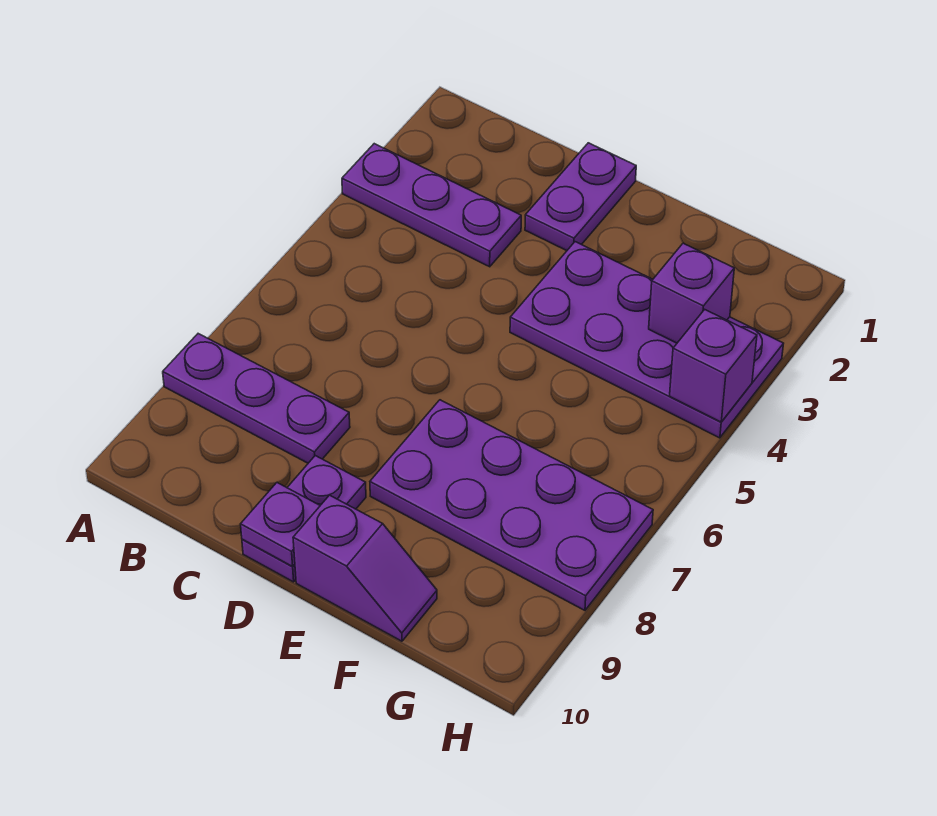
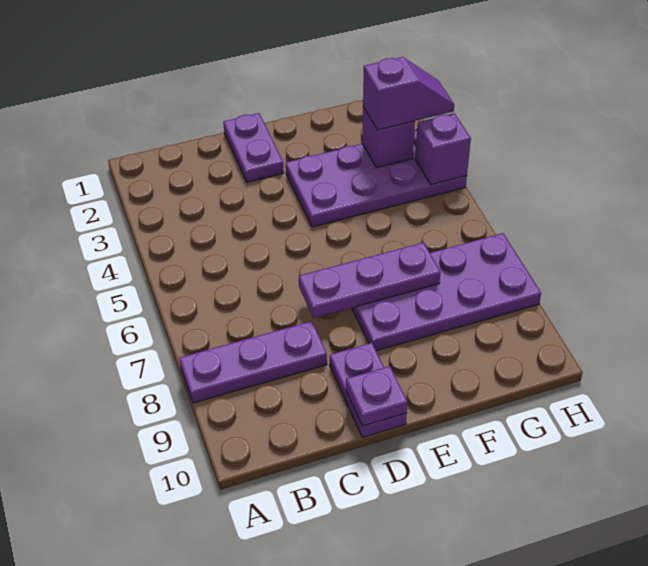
purple 1x3 plate [342,144,521,267] -> purple 1x3 plate moved to [299,243,440,318]
purple 1x2 slope [293,495,437,641] -> purple 1x2 slope moved to [363,57,454,130]

